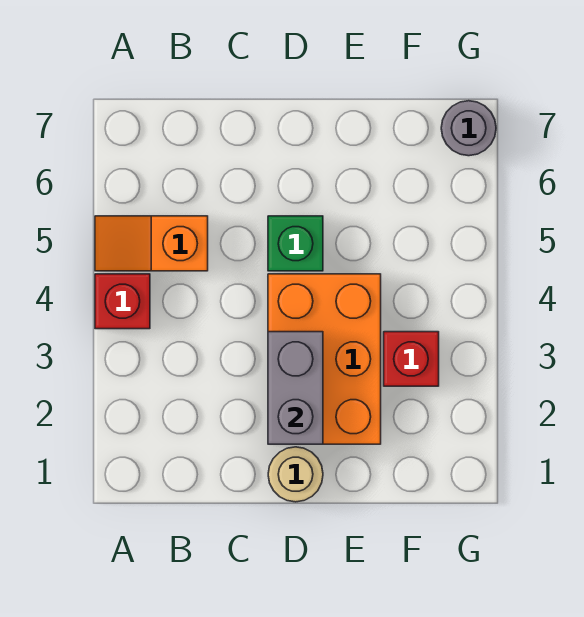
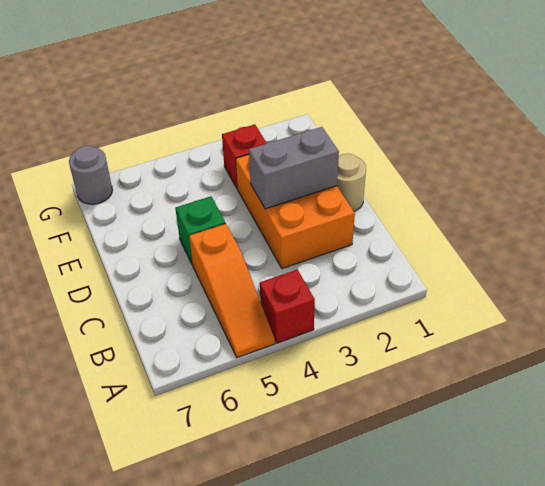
orange 1x2 slope [95,216,208,271] -> orange 1x3 slope [189,224,275,358]
orange 2x3 brick [268,274,381,444] -> orange 2x3 brick turned to [236,155,355,269]

